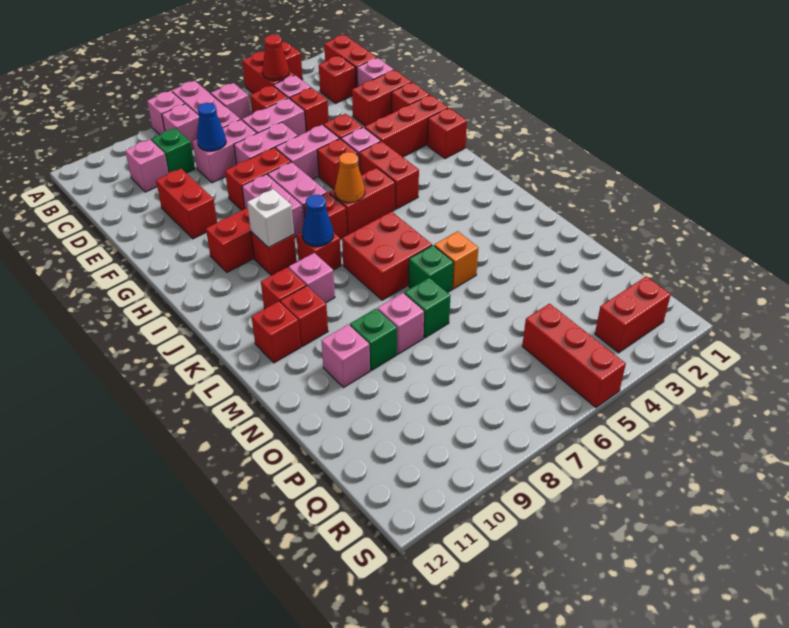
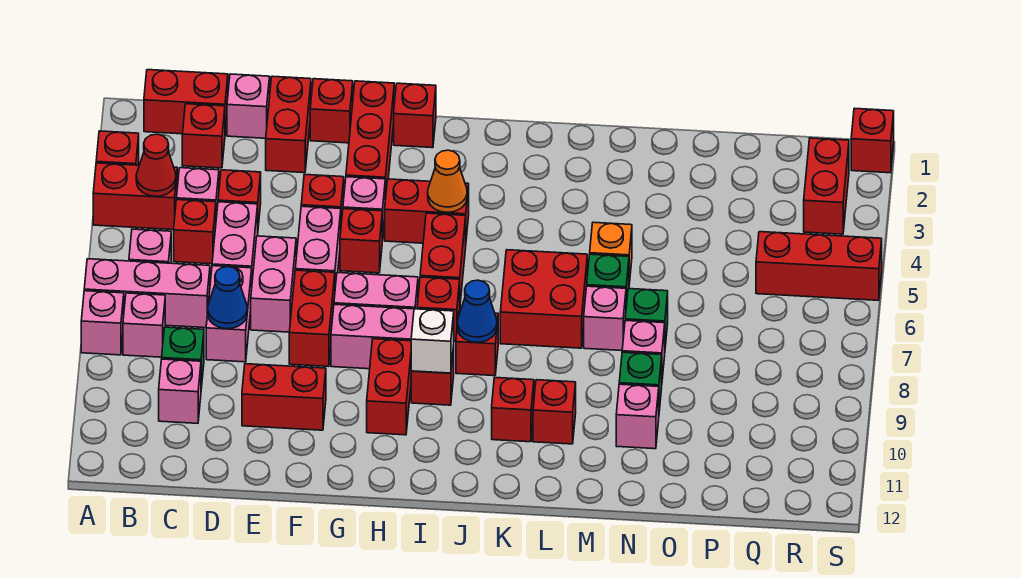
orange 1x1 cone [335,152,365,203] -> orange 1x1 cone moved to [428,150,467,212]
pink 1x1 brick [289,253,335,303] -> pink 1x1 brick moved to [584,286,626,351]
red 1x1 brick [251,301,301,363] -> red 1x1 brick moved to [851,108,894,173]

